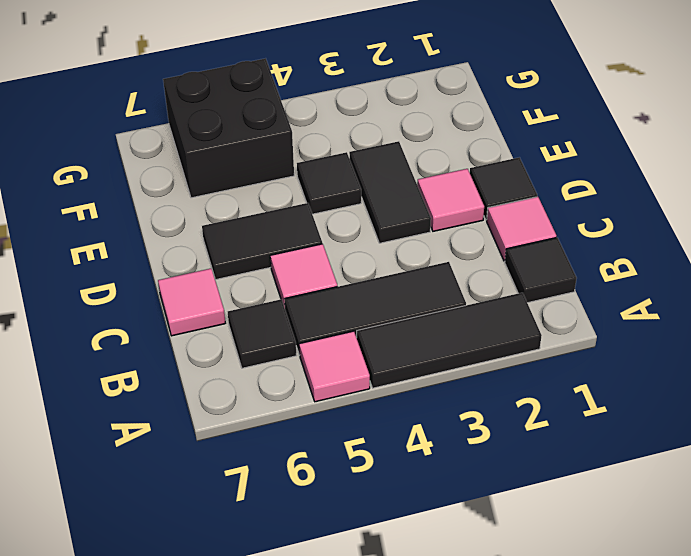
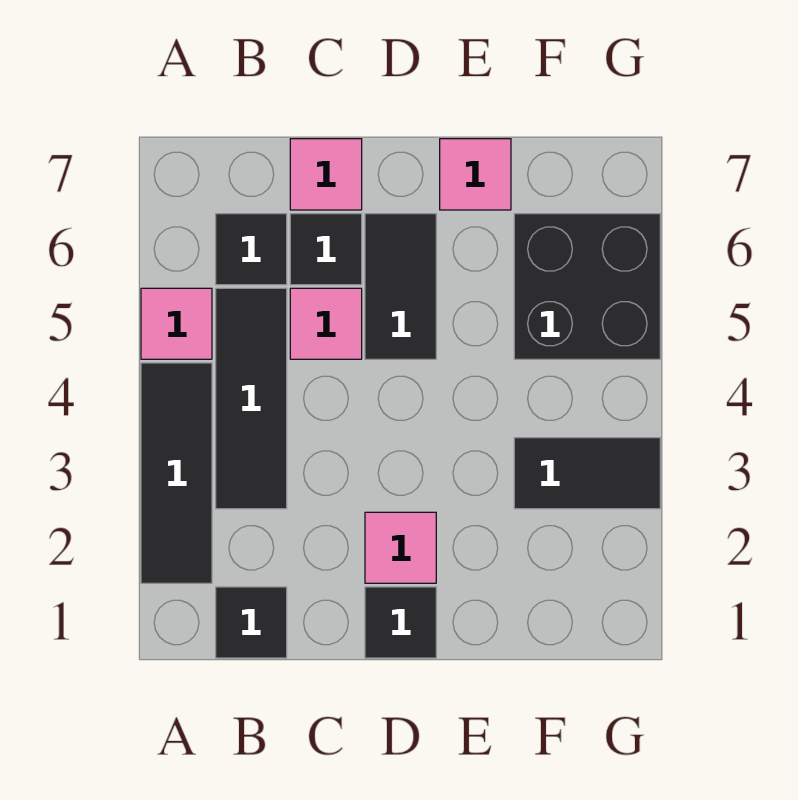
pink 1x1 tile [487,197,556,261] -> pink 1x1 tile moved to [440,139,511,210]
black 1x2 tile [349,141,431,243] -> black 1x2 tile moved to [514,438,660,509]
black 1x1 tile [297,152,361,214] -> black 1x1 tile moved to [290,214,362,285]

